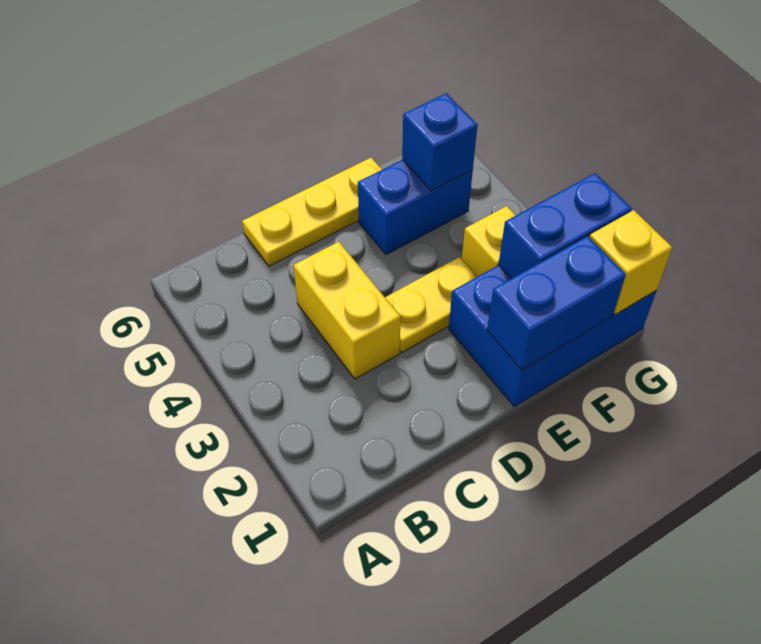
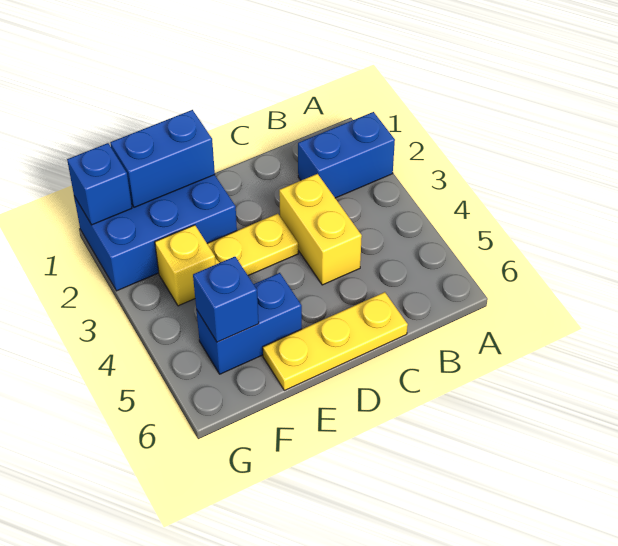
blue 1x2 brick [499,173,632,279] -> blue 1x2 brick moved to [298,112,395,198]
yellow 1x1 brick [589,210,672,315] -> blue 1x1 brick [67,143,132,225]

